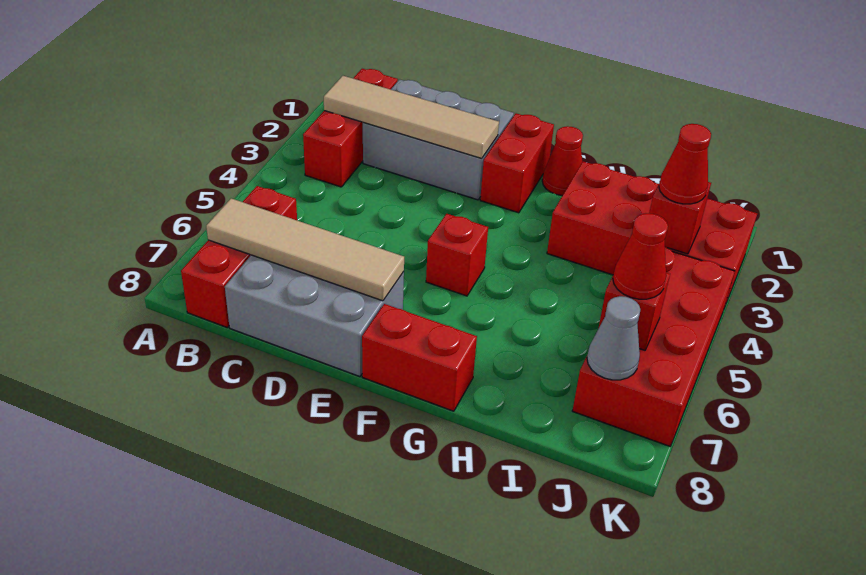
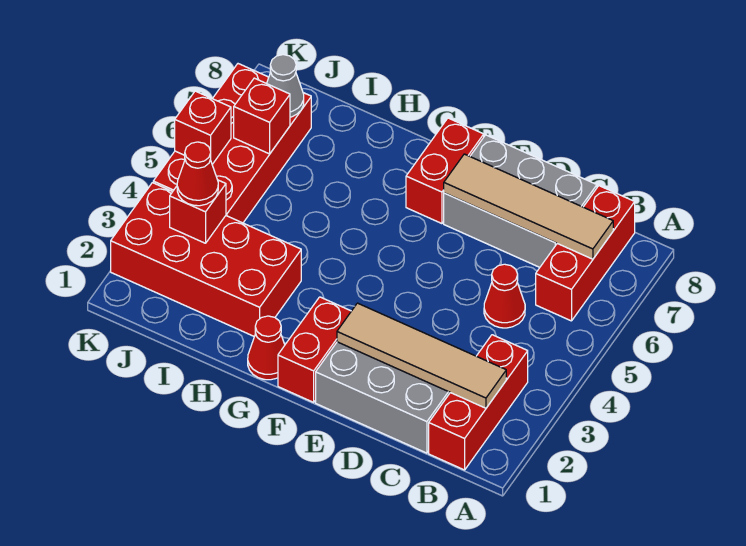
red 1x1 brick [426,214,488,296] -> red 1x1 brick moved to [175,91,231,164]
red 1x2 brick [362,304,477,411] -> red 1x2 brick turned to [406,118,484,224]
red 1x1 cone [613,213,668,299] -> red 1x1 cone moved to [484,264,525,328]

